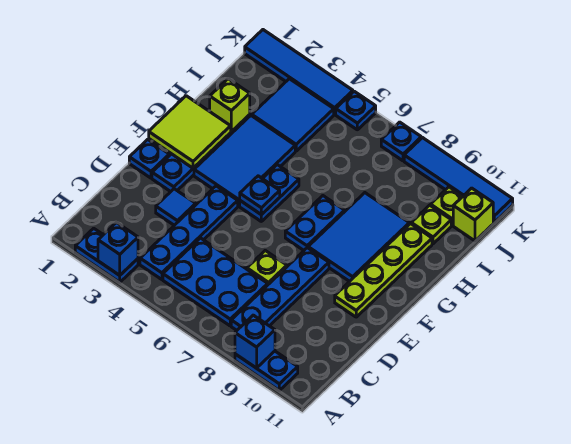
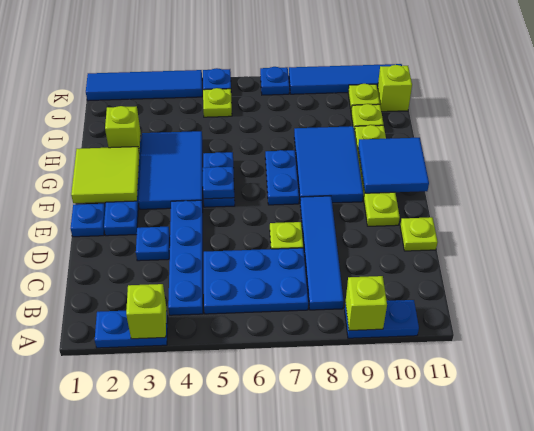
blue 1x1 brick [98,222,138,275] -> lime 1x1 brick [126,284,167,339]
blue 1x1 brick [235,315,275,368] -> lime 1x1 brick [345,276,387,331]
blue 1x4 plate [231,248,329,330] -> blue 1x4 tile [300,196,344,310]
blue 1x1 tile [156,189,196,225] -> blue 1x1 plate [136,227,170,261]
none -> lime 1x1 plate [400,217,438,251]
blue 2x2 tile [252,79,334,151] -> blue 2x2 tile moved to [358,138,429,193]
none -> lime 1x1 plate [203,88,232,117]

